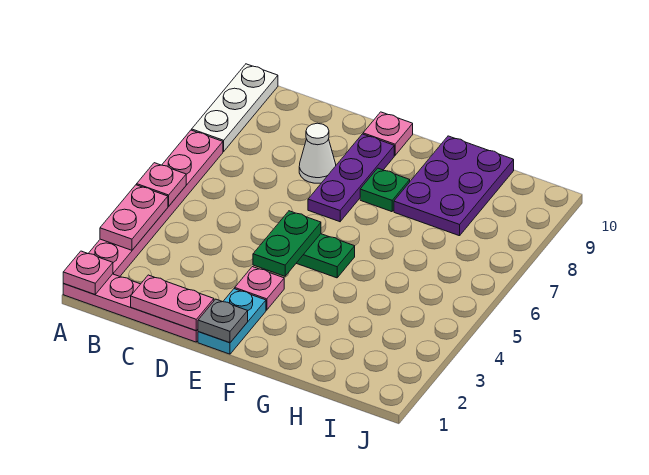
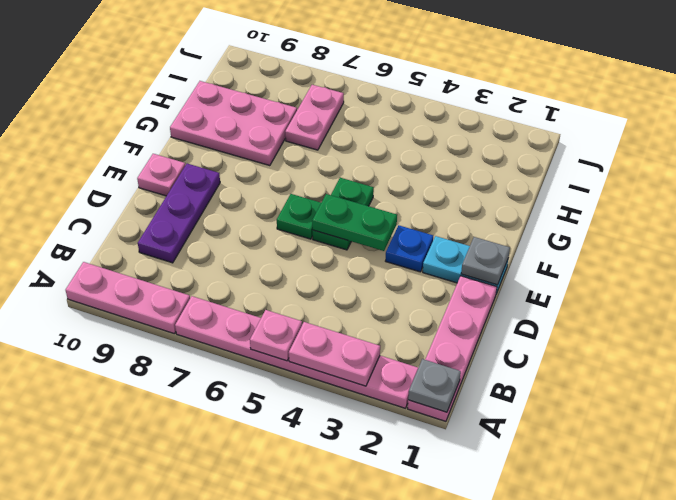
pink 1x1 plate [63,251,113,295] -> grey 1x1 plate [408,359,461,412]
white 1x3 plate [192,64,278,151] -> pink 1x3 plate [66,262,190,334]
pink 1x2 plate [131,275,214,331] -> pink 1x2 plate moved to [285,85,344,150]
white 1x1 cone [299,123,336,183] -> none
pink 1x1 plate [235,267,284,310] -> blue 1x1 plate [386,225,433,272]
purple 1x3 plate [308,134,394,222] -> purple 1x3 plate turned to [138,164,220,263]
green 1x1 plate [360,168,410,212] -> green 1x1 plate moved to [277,194,321,239]
purple 2x3 plate [394,136,514,236] -> pink 2x3 plate [170,81,297,166]

